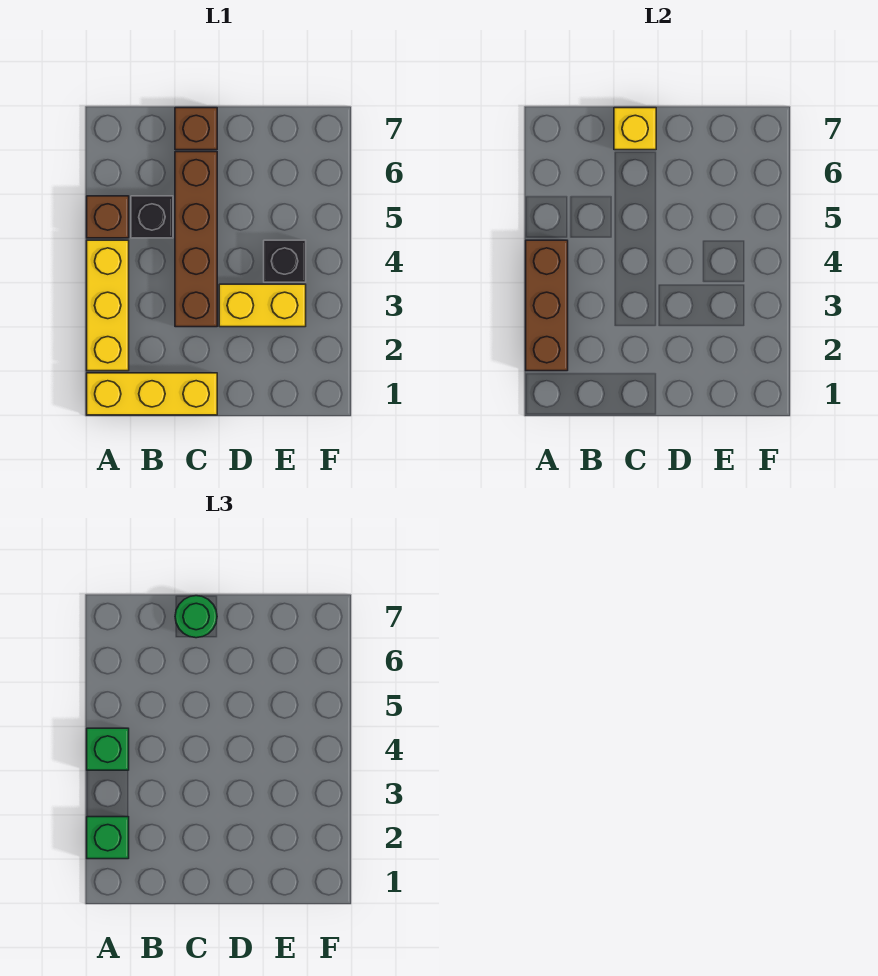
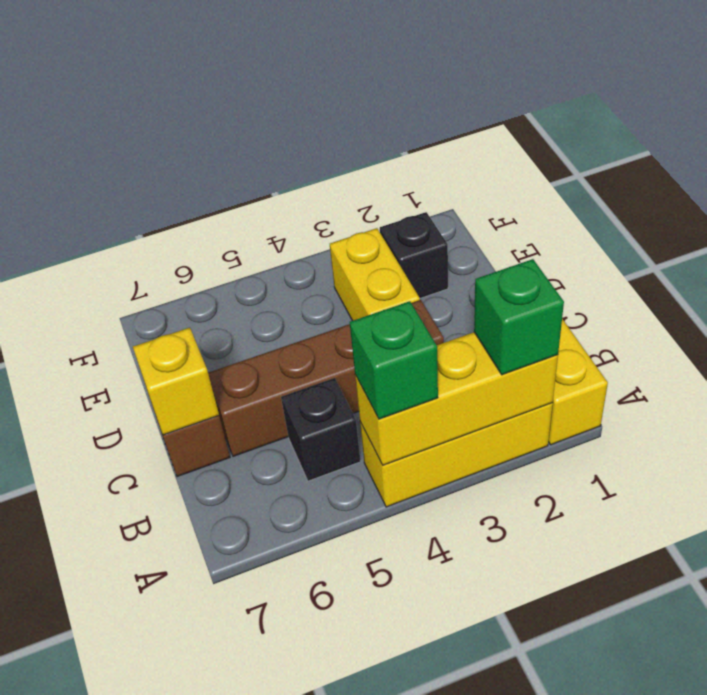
brown 1x3 brick [526,240,568,371] -> yellow 1x3 brick [355,332,558,465]
brown 1x1 brick [87,196,129,238] -> none
green 1x1 round brick [175,596,217,638] -> none
black 1x1 brick [264,240,306,282] -> black 1x1 brick moved to [380,212,448,298]

